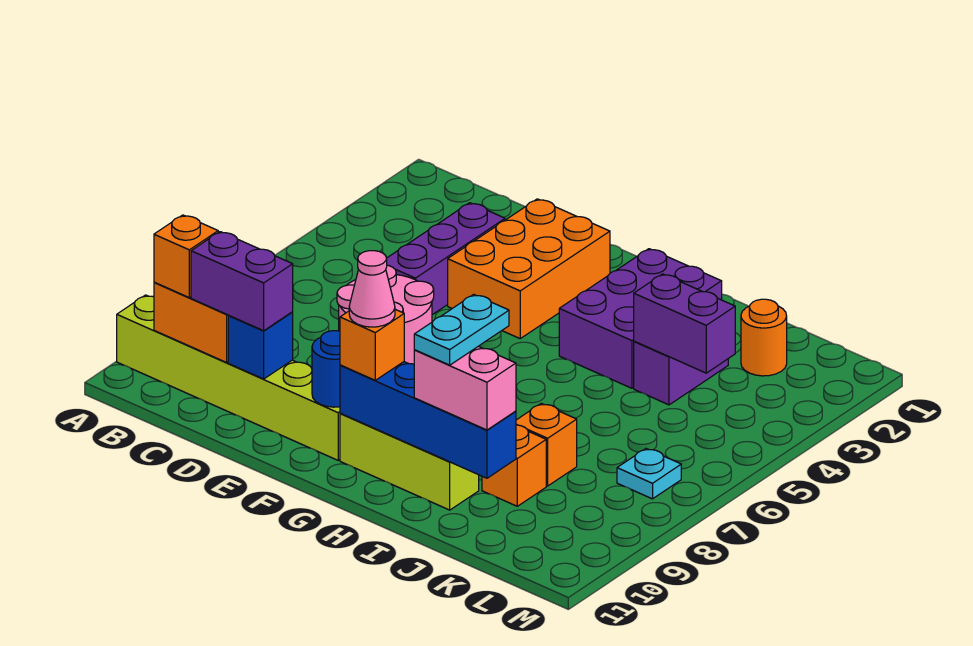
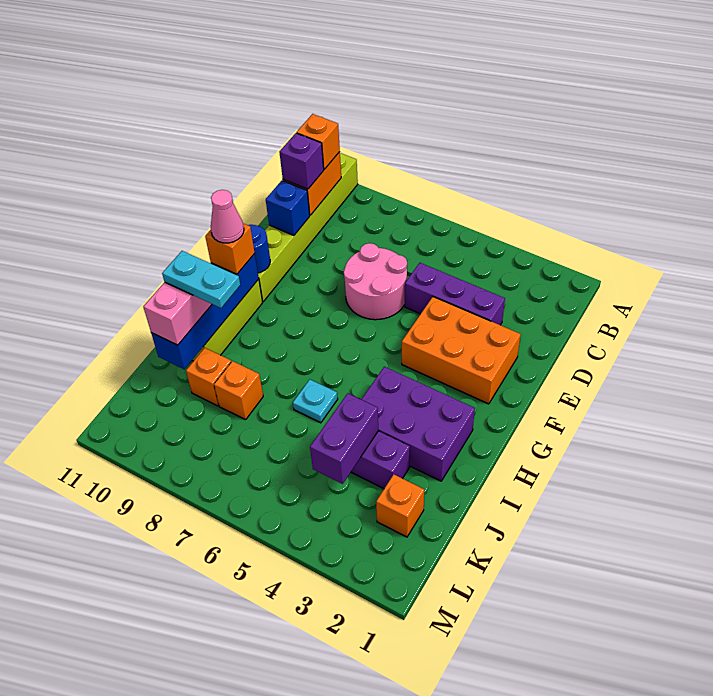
purple 1x2 brick [191,232,293,331] -> purple 1x1 brick [279,133,324,189]
orange 1x1 round brick [741,299,787,376] -> orange 1x1 brick [376,475,424,537]
cyan 1x1 plate [617,449,681,499] -> cyan 1x1 plate moved to [293,380,338,423]

